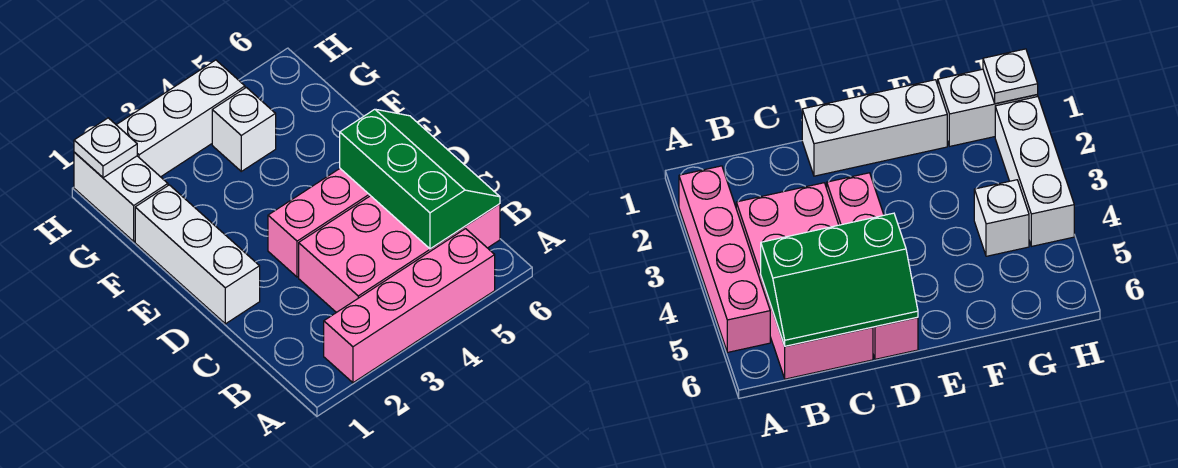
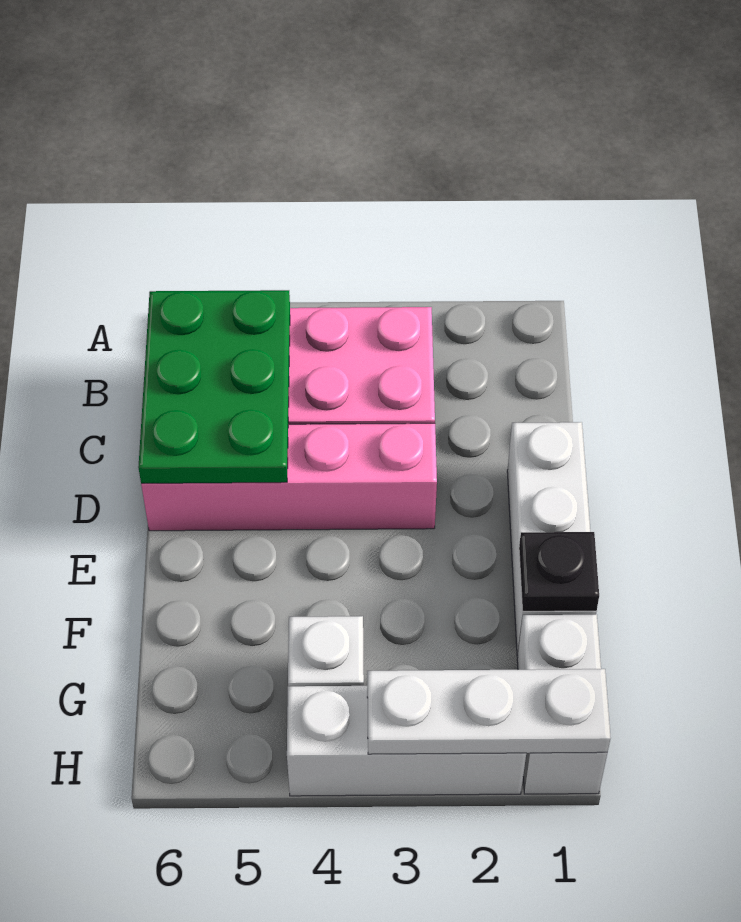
pink 1x4 brick [324,229,495,383] -> none
green 2x3 slope [340,109,500,249] -> green 2x3 plate [138,290,290,483]
none -> black 1x1 plate [519,532,599,611]
white 1x1 plate [74,118,137,178] -> white 1x3 plate [367,669,610,754]

